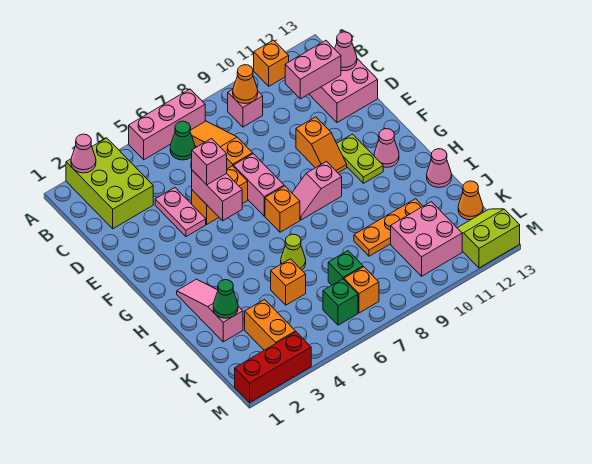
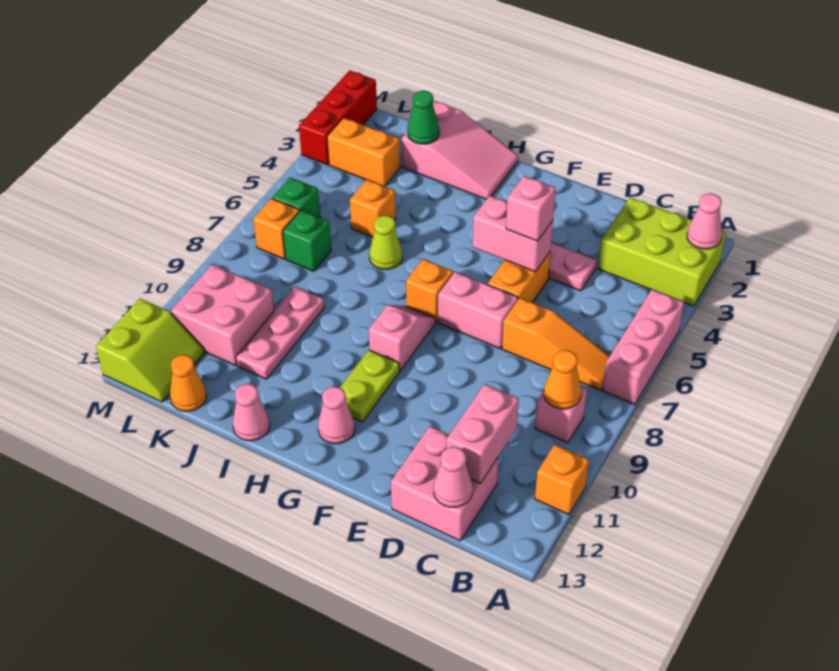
green 1x1 cone [170,121,195,160] -> none
orange 1x2 slope [296,117,347,173] -> none
lime 1x2 plate [337,134,383,183] -> lime 1x2 plate turned to [340,350,400,422]
pink 1x3 slope [177,279,243,342] -> pink 2x3 slope [402,101,518,199]
orange 1x3 plate [354,199,423,256] -> pink 1x3 plate [236,287,324,379]

